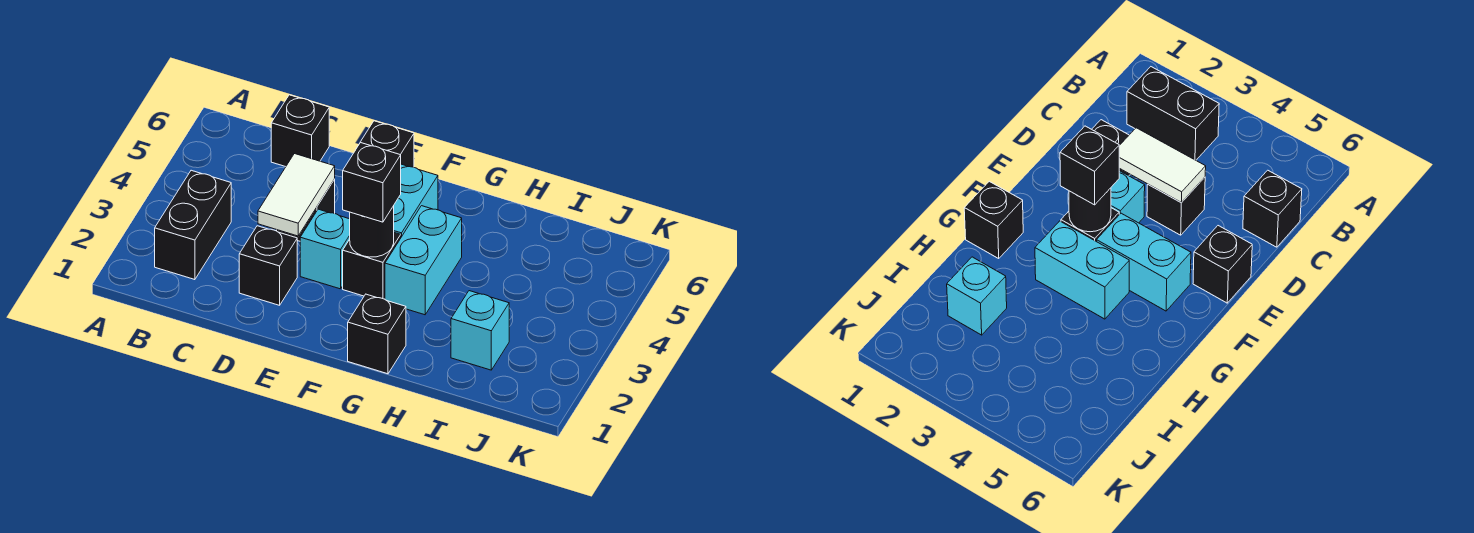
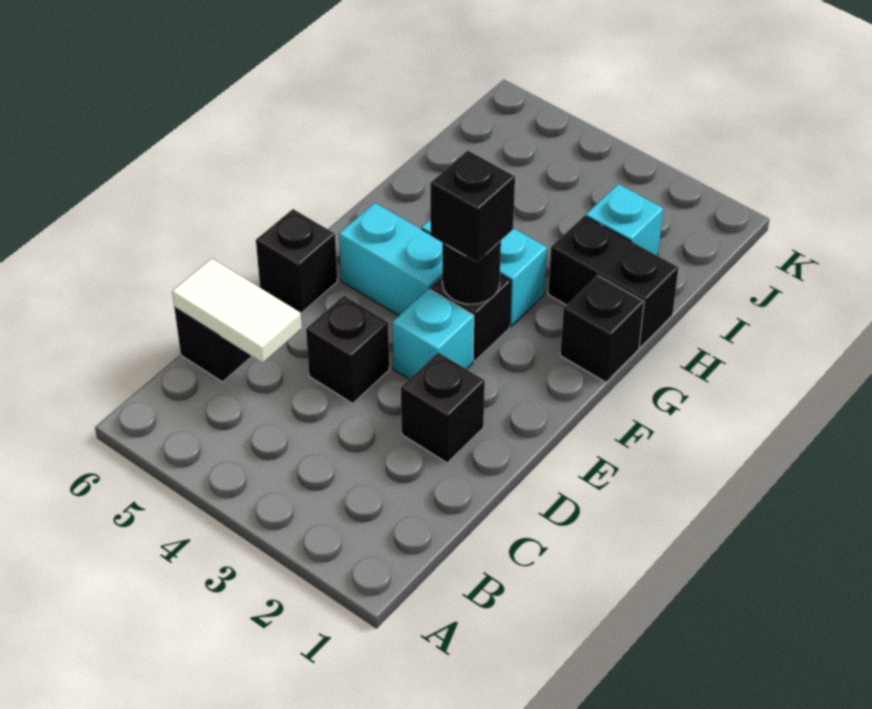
black 1x2 brick [155,170,231,280] -> black 1x2 brick moved to [548,216,678,347]
white 1x2 tile [258,154,335,236] -> white 1x2 tile moved to [172,258,302,363]

